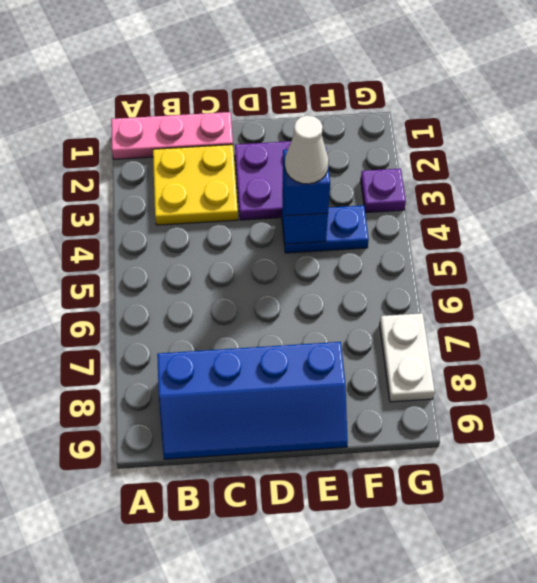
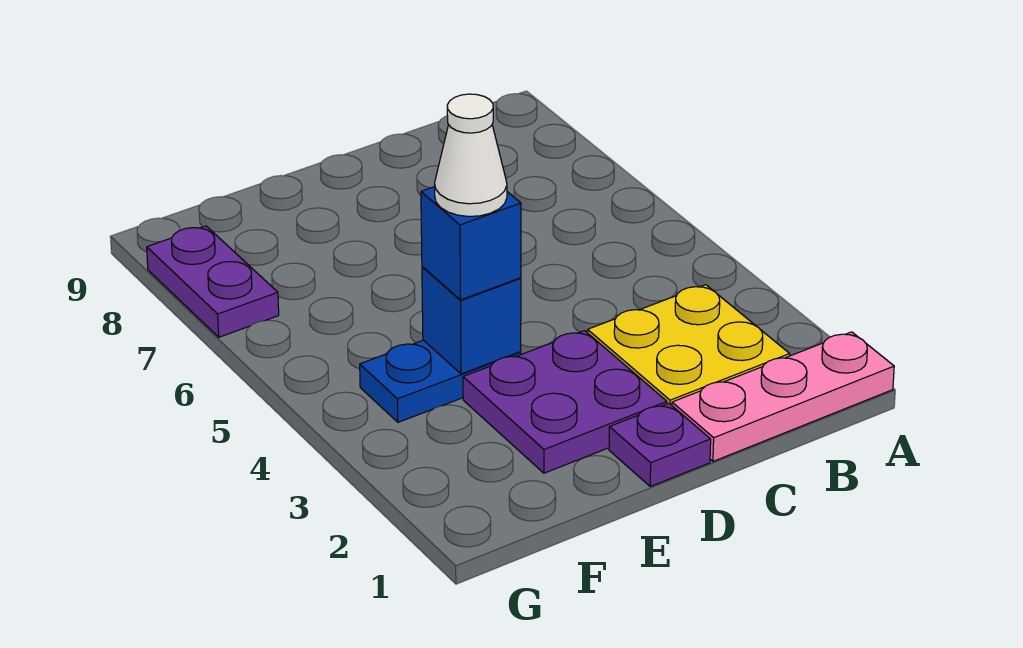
blue 2x4 slope [157,342,348,459] -> none
purple 1x1 plate [361,168,406,213] -> purple 1x1 plate moved to [609,403,711,486]
white 1x2 plate [380,313,435,402] -> purple 1x2 plate [147,226,279,337]

